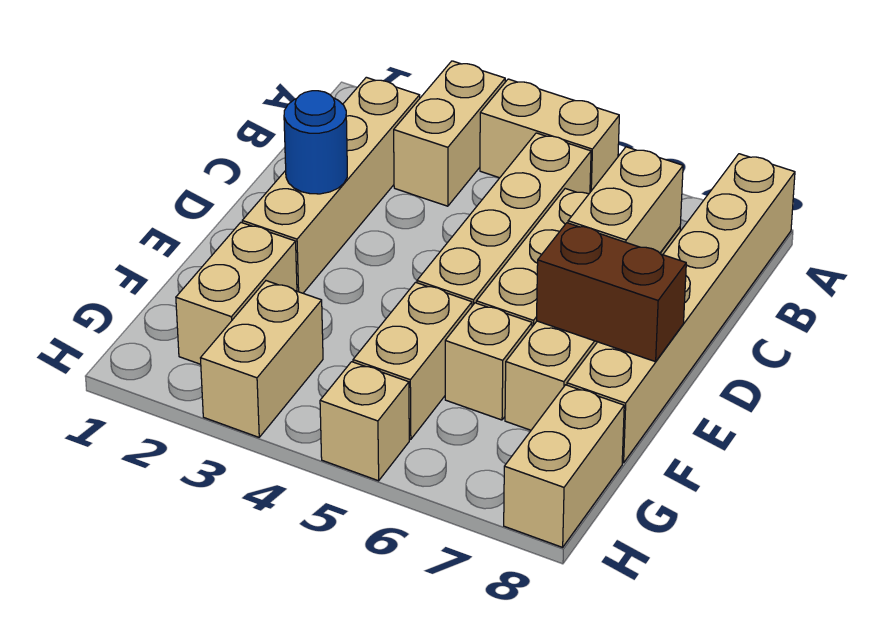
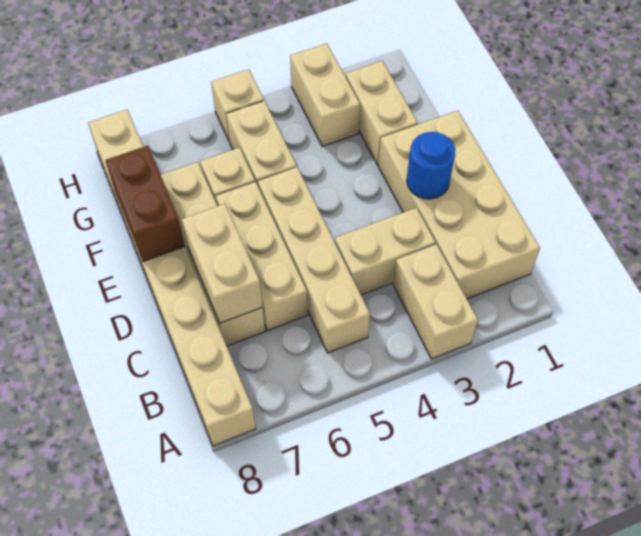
tan 1x2 brick [480,79,619,192] -> tan 1x2 brick moved to [335,208,436,295]
tan 1x4 brick [242,77,420,293] -> tan 2x4 brick [378,111,540,299]
brown 1x2 brick [537,223,686,362] -> brown 1x2 brick turned to [105,146,185,261]

